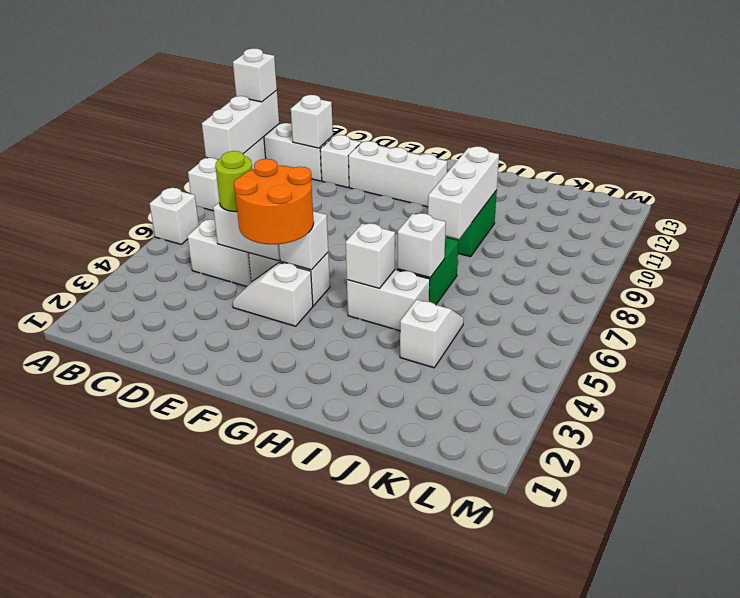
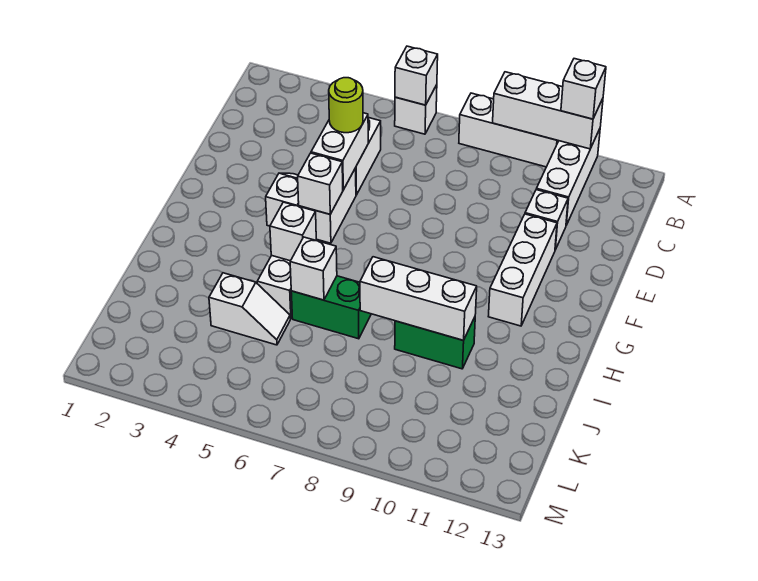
white 1x1 brick [291,95,333,148] -> white 1x1 brick moved to [395,46,438,105]
orange 2x2 round brick [234,159,314,244] -> none

